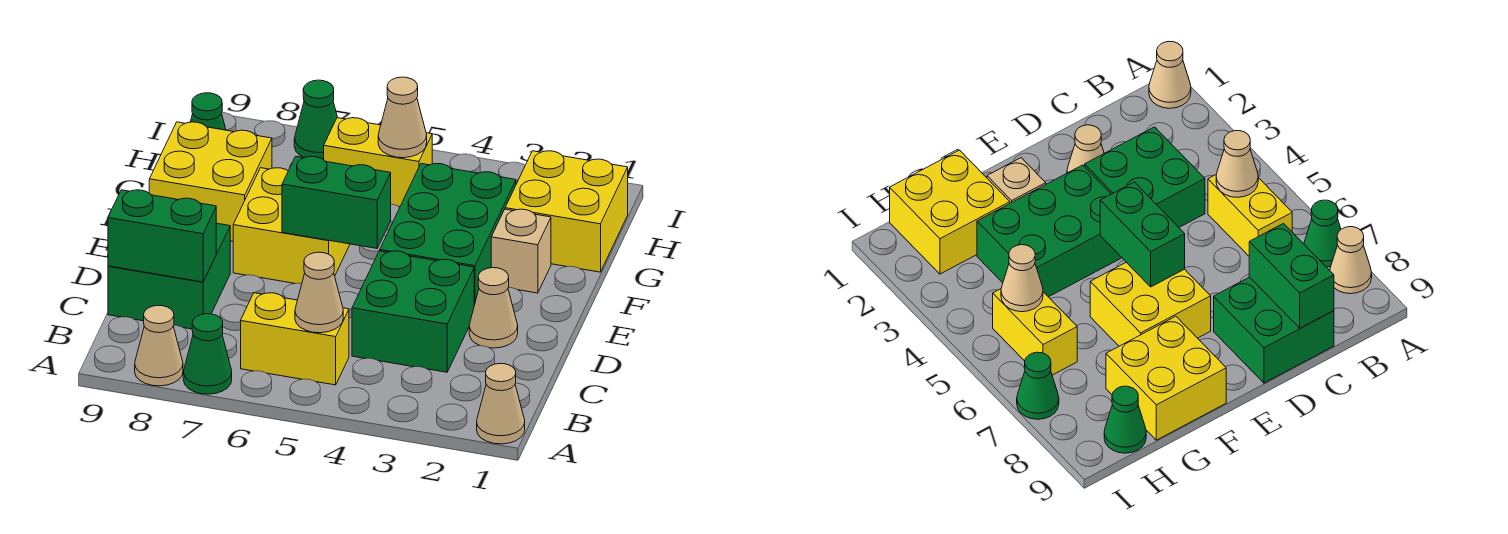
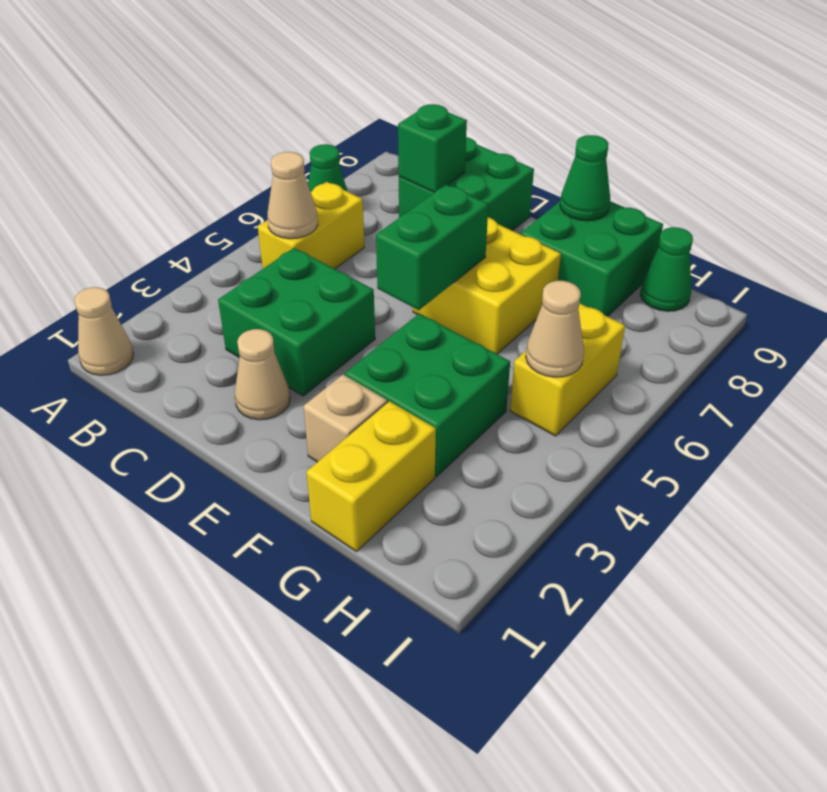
tan 1x1 cone [135,305,183,386] -> none
green 1x2 brick [108,190,216,282] -> green 1x1 brick [398,104,467,193]
green 2x3 brick [380,164,516,305] -> green 2x2 brick [345,314,510,476]
yellow 2x2 brick [149,122,272,241] -> green 2x2 brick [520,201,663,317]
yellow 2x2 brick [505,151,628,272] -> yellow 1x2 brick [307,401,436,552]
green 1x1 cone [294,80,338,160] -> green 1x1 cone moved to [560,135,610,221]

